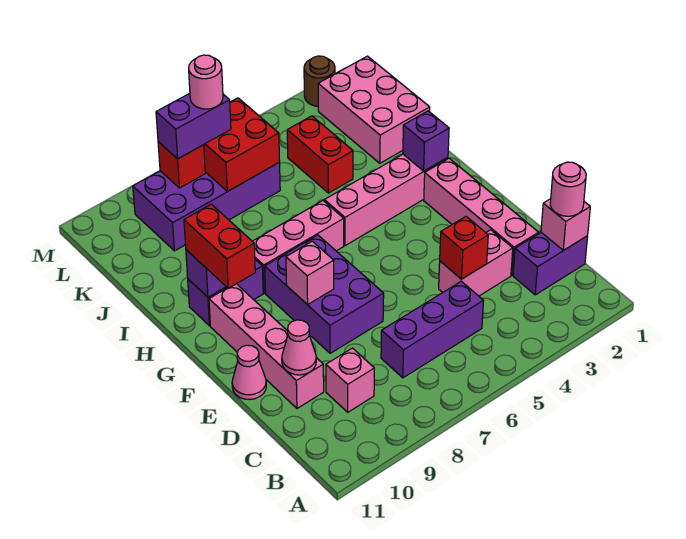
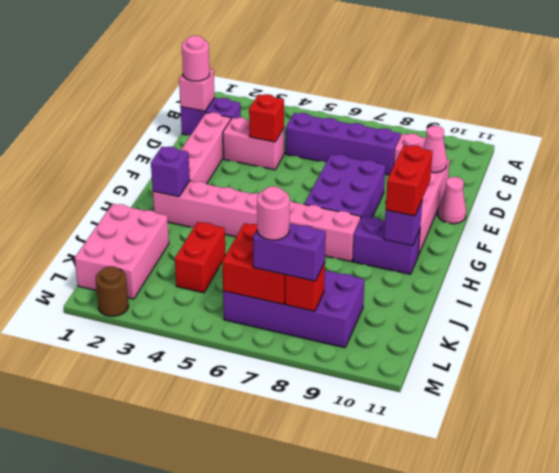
purple 1x3 brick [381,281,483,378] -> purple 1x4 brick [286,113,401,175]
pink 1x1 brick [286,241,334,305] -> none

